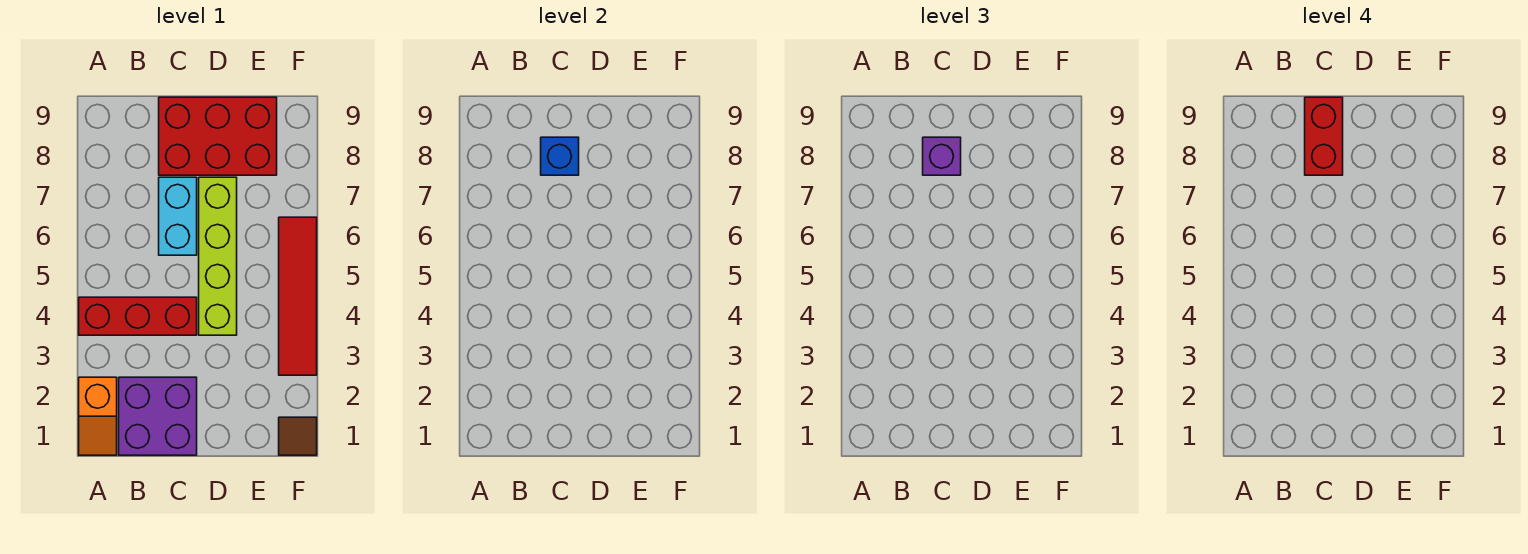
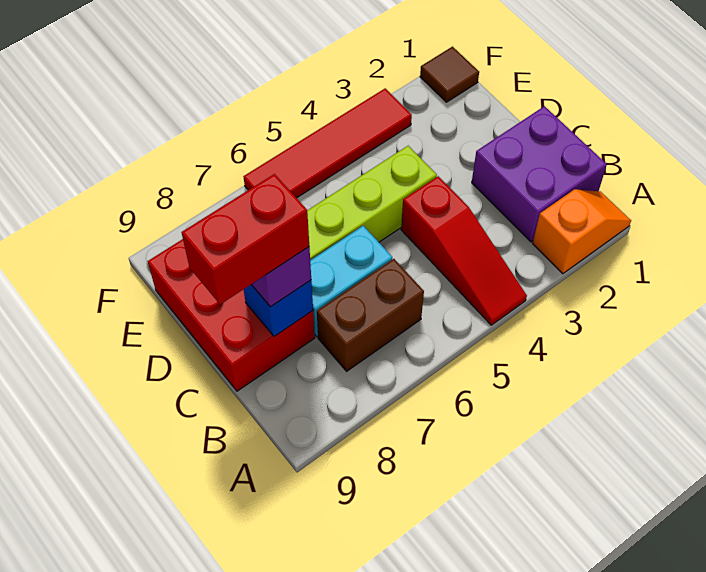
red 1x3 brick [79,297,197,335] -> red 1x3 slope [401,176,527,325]
none -> brown 1x2 brick [317,259,424,371]

